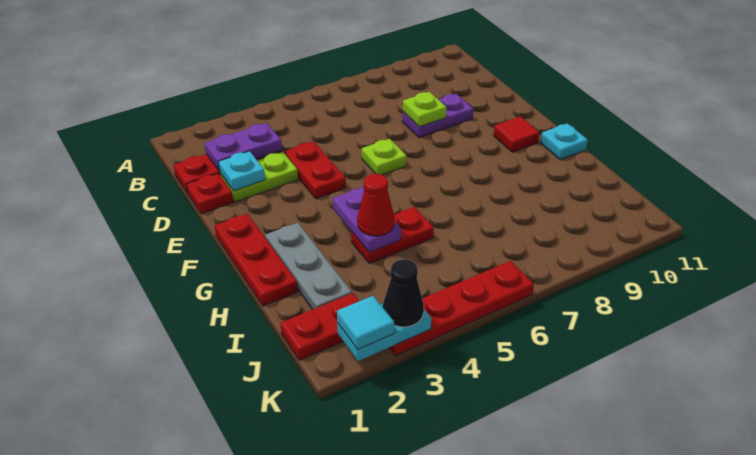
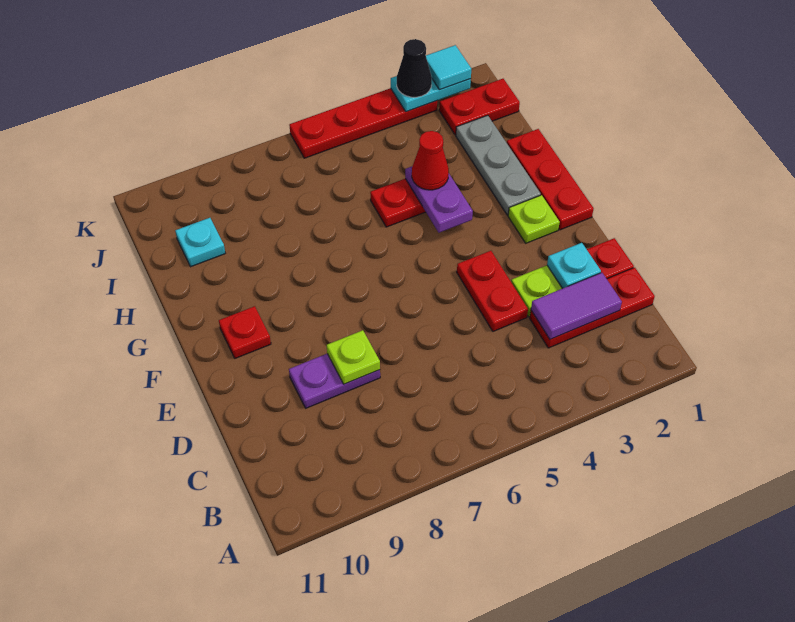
purple 1x2 plate [205,123,282,171] -> purple 1x2 tile [531,273,622,339]
lime 1x1 plate [362,139,407,175] -> lime 1x1 plate moved to [508,195,560,243]
red 1x1 tile [494,116,540,152] -> red 1x1 plate [219,306,271,358]
cyan 1x1 plate [540,123,588,160] -> cyan 1x1 plate moved to [175,218,225,267]

